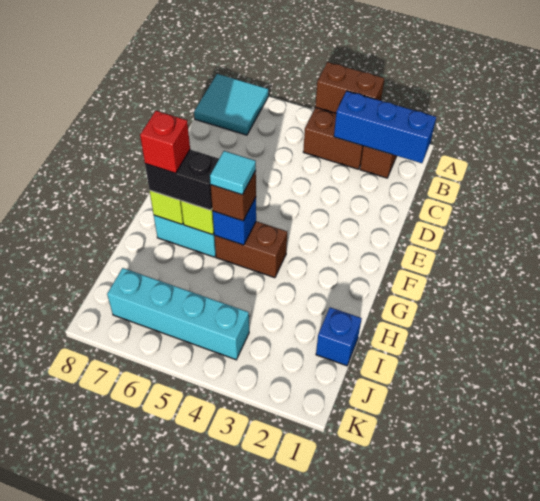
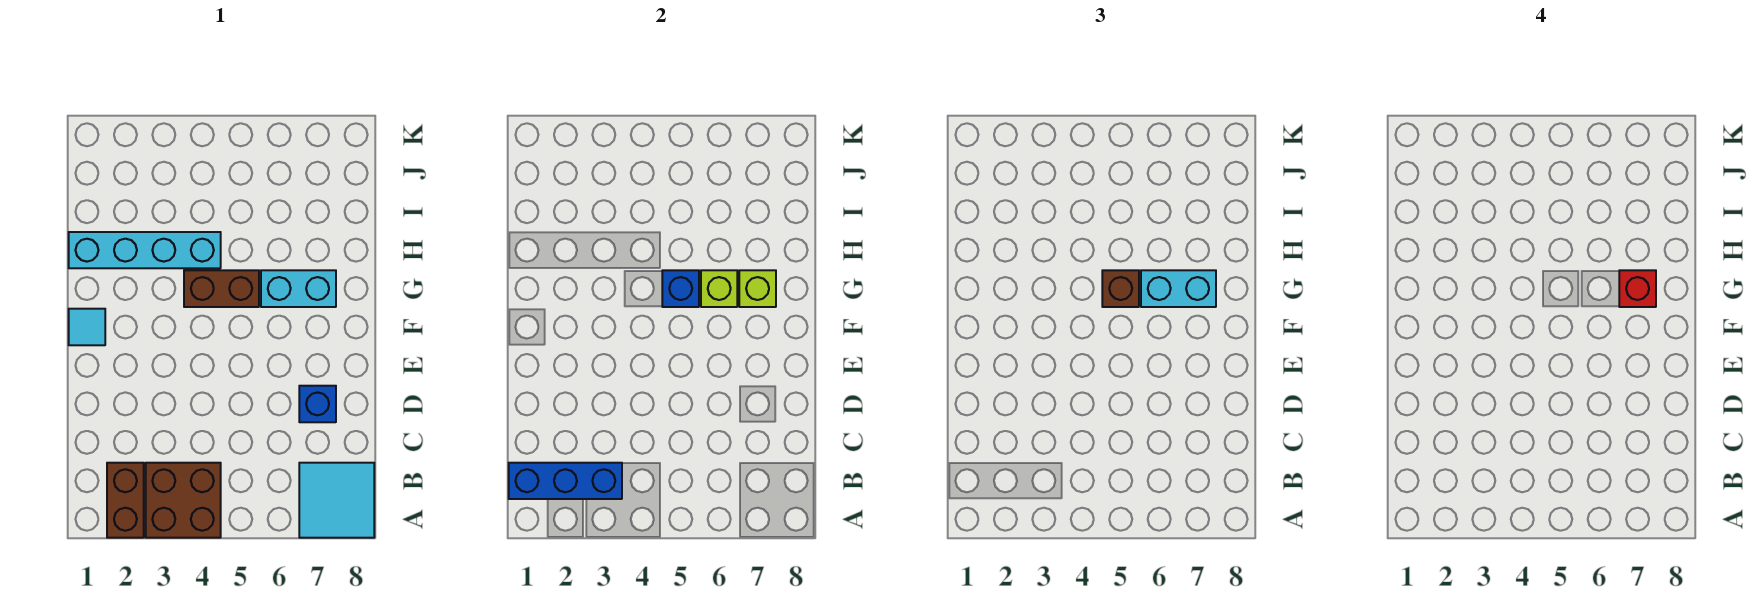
brown 1x2 brick [315,62,385,113] -> none
cyan 1x1 tile [210,151,256,195] -> cyan 1x1 tile moved to [69,309,105,345]
black 1x2 brick [145,149,219,210] -> cyan 1x2 brick [1141,270,1216,307]
blue 1x1 brick [316,307,362,366] -> blue 1x1 brick moved to [299,386,336,422]
cyan 1x4 brick [107,268,249,360] -> cyan 1x4 brick moved to [69,232,221,268]

